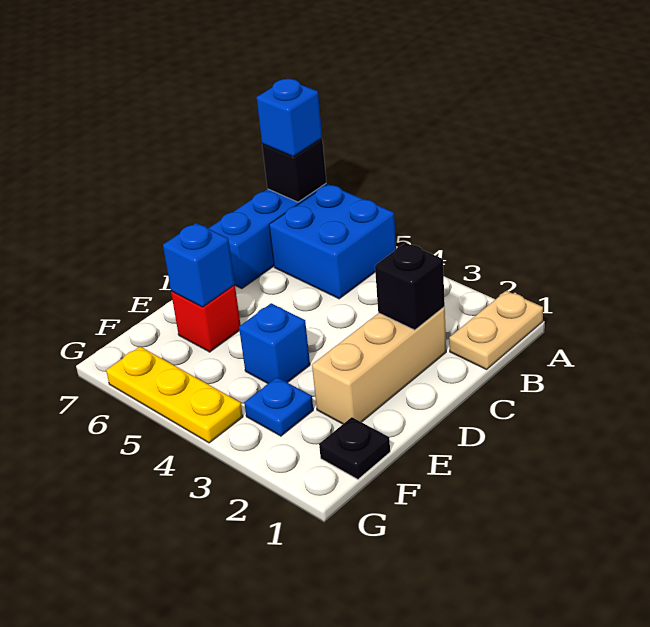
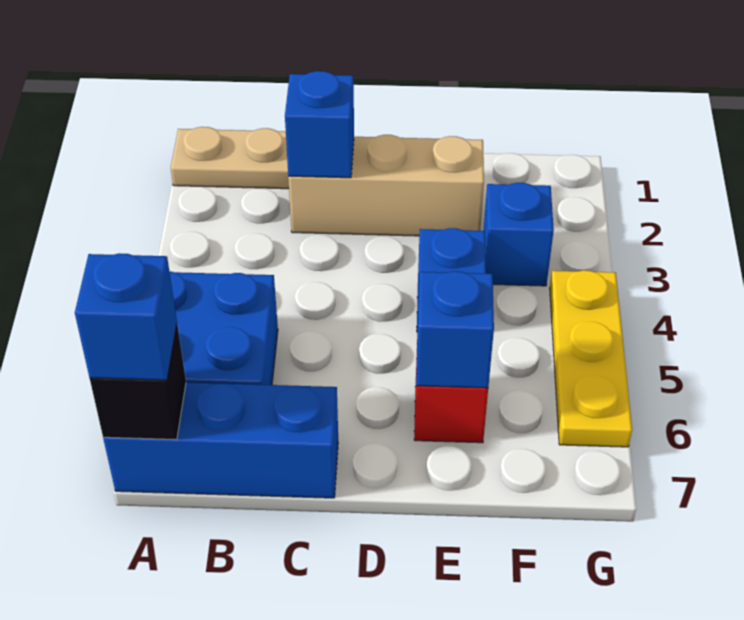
black 1x1 brick [375,243,445,330] -> blue 1x1 brick [285,71,354,178]
black 1x1 plate [319,417,390,479] -> none
blue 1x1 plate [244,377,313,436] -> blue 1x1 brick [484,183,554,286]

